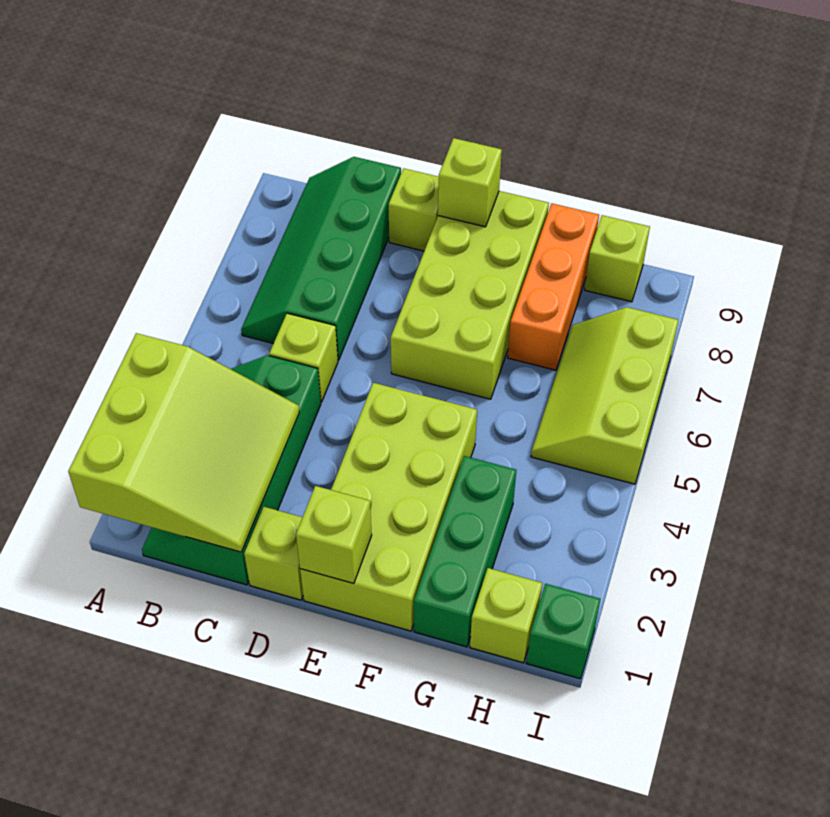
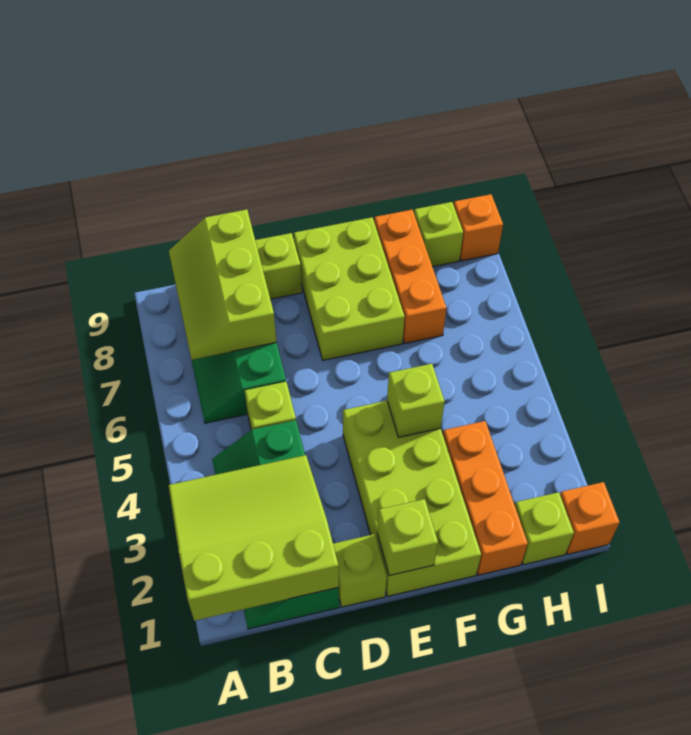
lime 3x3 slope [68,333,299,552] -> lime 3x3 slope turned to [168,455,339,621]
lime 2x4 brick [391,191,549,399] -> lime 2x3 brick [294,217,405,360]
lime 1x1 brick [438,138,502,227] -> lime 1x1 brick moved to [387,364,445,437]
green 1x3 brick [414,456,516,647] -> orange 1x3 brick [443,421,528,575]
lime 2x3 slope [531,307,679,484] -> lime 2x3 slope moved to [169,209,277,360]
green 1x1 brick [527,584,601,679] -> orange 1x1 brick [560,482,619,554]
none -> orange 1x1 brick [454,194,503,261]

